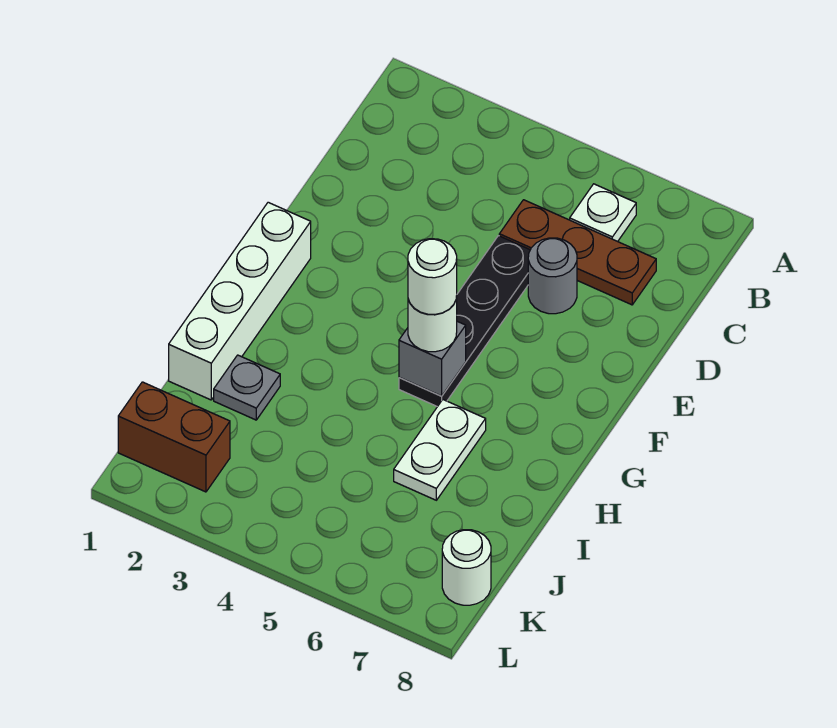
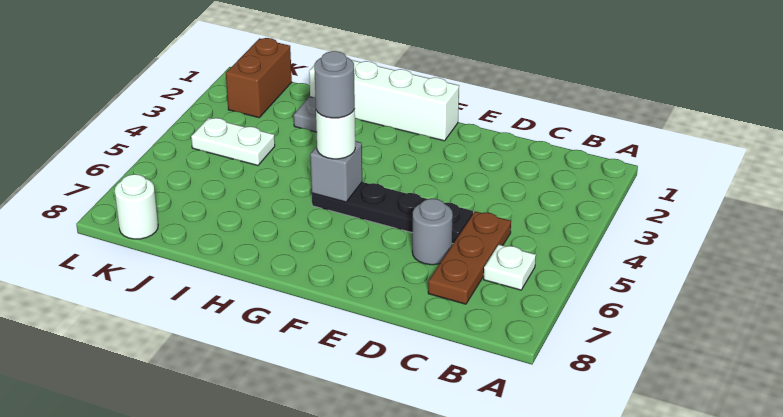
white 1x1 round brick [408,239,457,314] -> grey 1x1 round brick [314,51,355,118]
white 1x2 plate [394,400,486,500] -> white 1x2 plate moved to [191,118,275,165]

